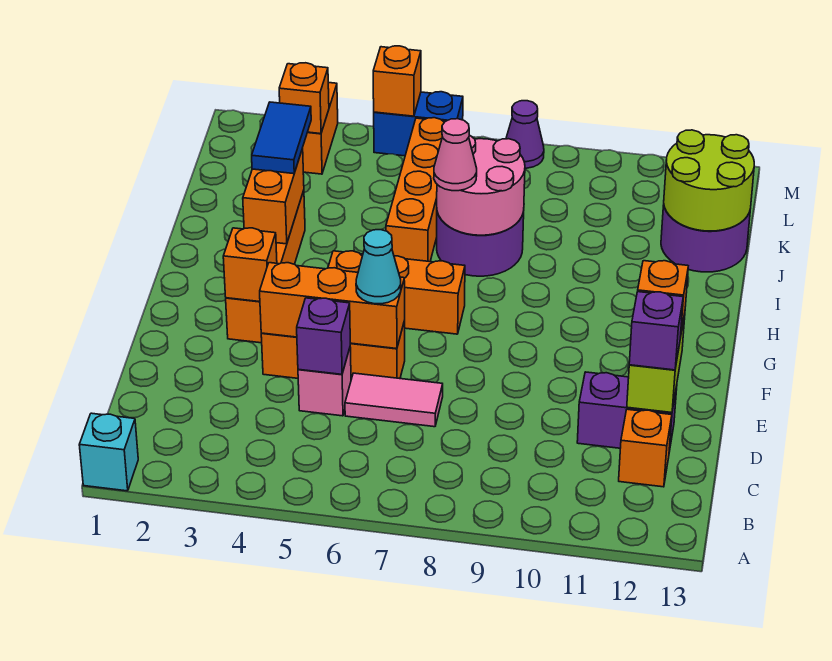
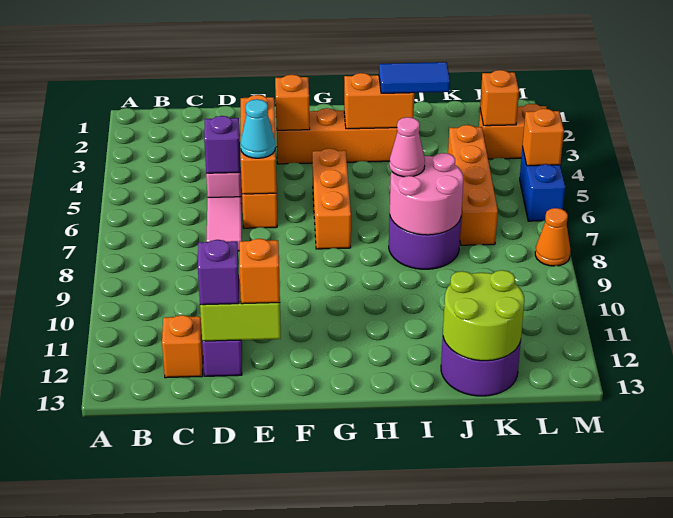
cyan 1x1 brick [79,413,138,491] -> none
orange 1x4 brick [386,118,445,262] -> orange 1x4 brick turned to [448,125,498,245]
purple 1x1 cone [506,101,544,168] -> orange 1x1 cone [535,208,570,266]

